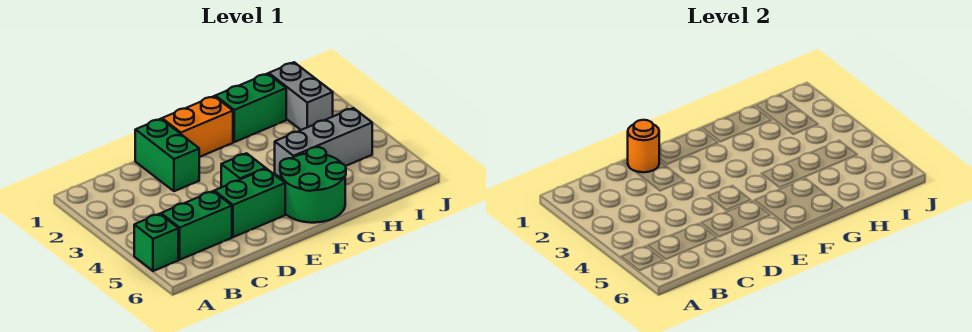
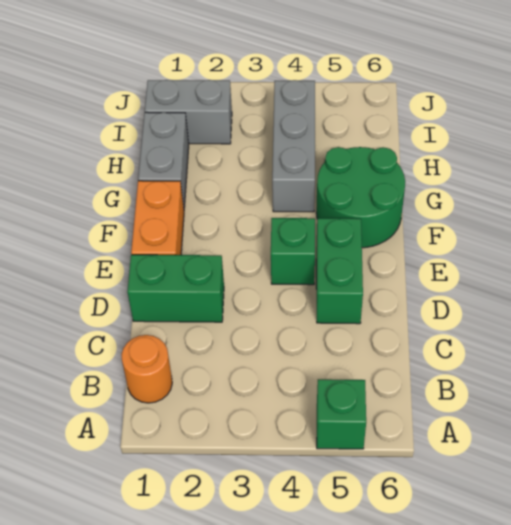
green 1x2 brick [161,191,232,260] -> none
orange 1x1 round brick [628,120,659,172] -> orange 1x1 round brick moved to [121,335,172,403]
green 1x2 brick [215,74,286,142] -> grey 1x2 brick [138,112,189,207]

